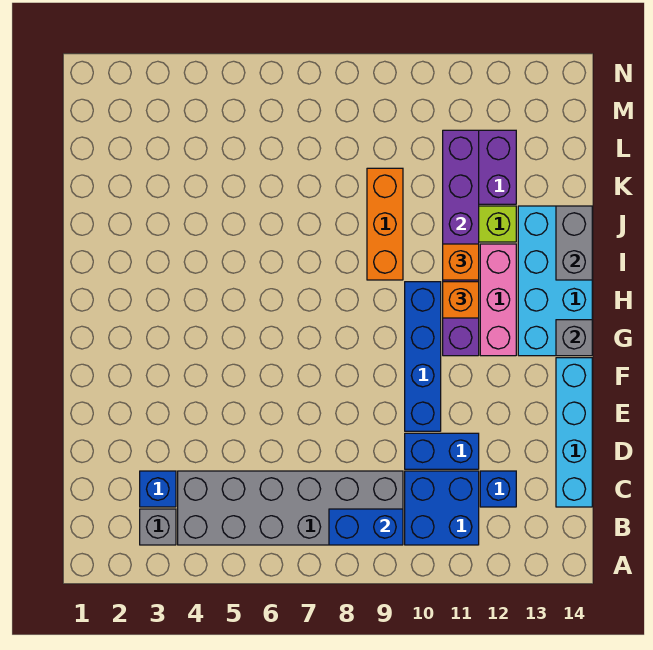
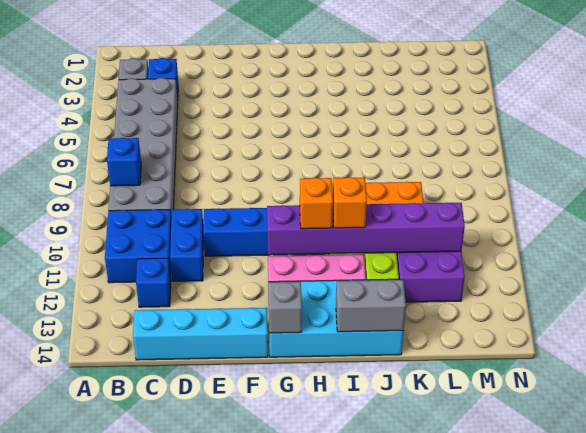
blue 1x2 brick [329,509,403,545] -> blue 1x1 brick [107,138,141,186]

